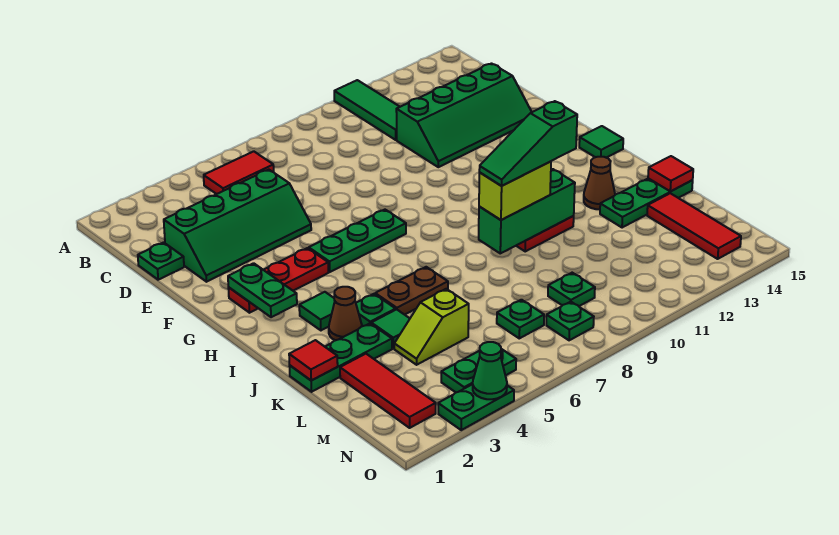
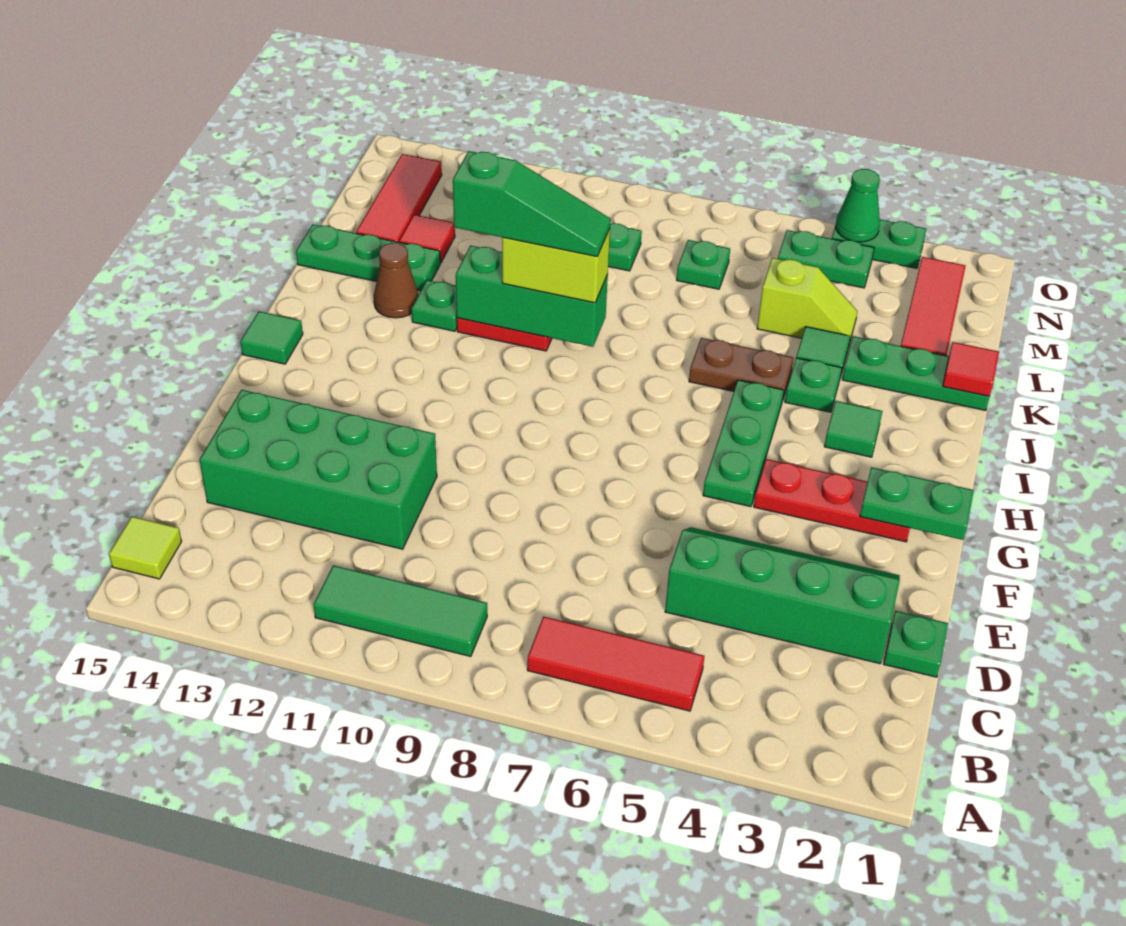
green 1x3 tile [334,80,400,140] -> green 1x3 tile turned to [314,565,487,656]
red 1x2 tile [204,151,274,194] -> red 1x3 tile [527,617,704,711]
none -> lime 1x1 tile [109,517,182,579]
green 2x4 slope [396,64,532,167] -> green 2x4 brick [199,390,437,549]
green 1x2 plate [228,263,297,317] -> green 1x2 plate turned to [860,467,974,540]
green 1x3 plate [309,210,406,272] -> green 1x3 plate turned to [703,380,784,507]
brown 1x1 cone [329,287,362,340] -> none
red 1x1 tile [648,156,693,192] -> red 1x1 tile moved to [399,215,455,263]
green 1x1 plate [546,302,594,340] -> green 1x1 plate moved to [412,280,457,331]

